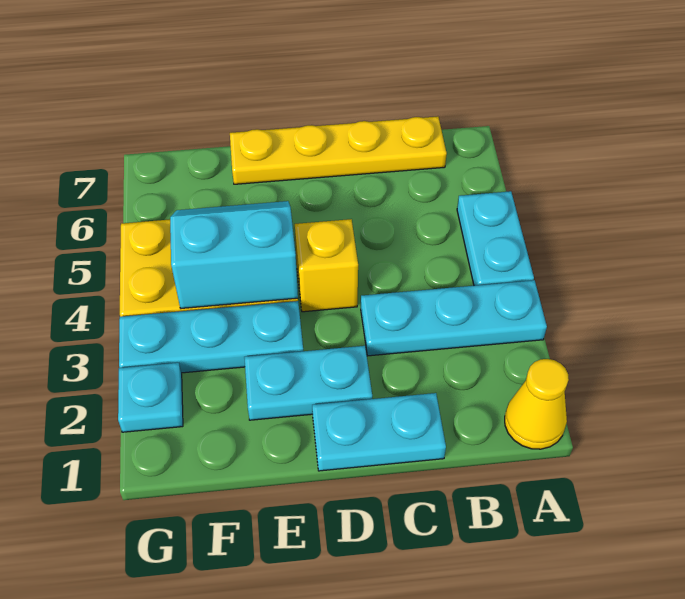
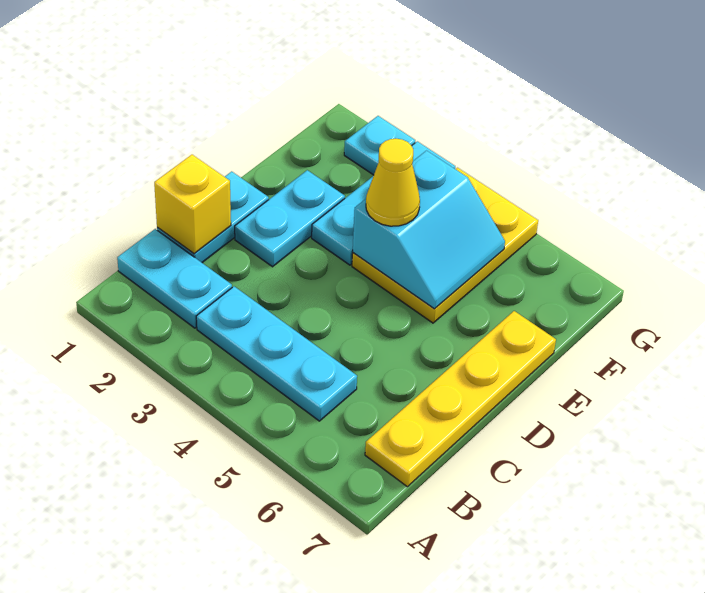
yellow 1x1 cone [505,359,569,449] -> yellow 1x1 cone moved to [366,139,420,226]
cyan 1x3 plate [361,280,547,356] -> cyan 1x3 plate turned to [196,286,357,421]
cyan 1x2 plate [457,191,534,286] -> cyan 1x2 plate moved to [117,229,232,328]
yellow 1x1 brick [295,219,358,312] -> yellow 1x1 brick moved to [154,155,231,254]

